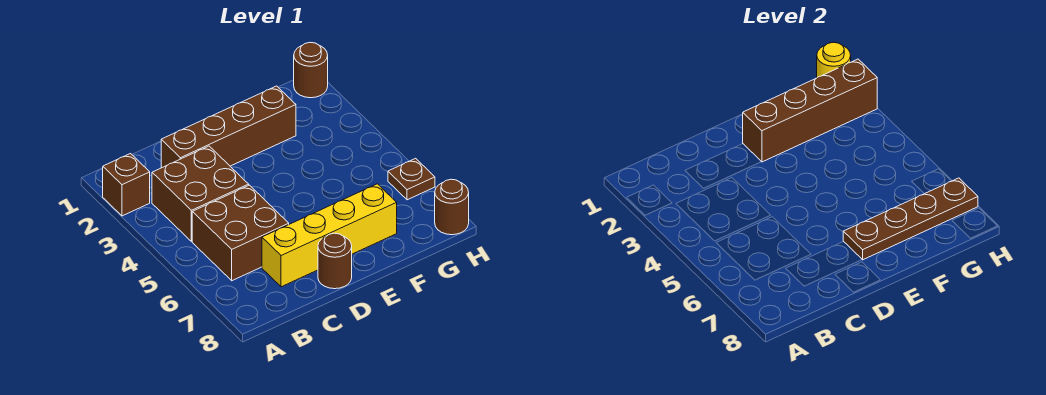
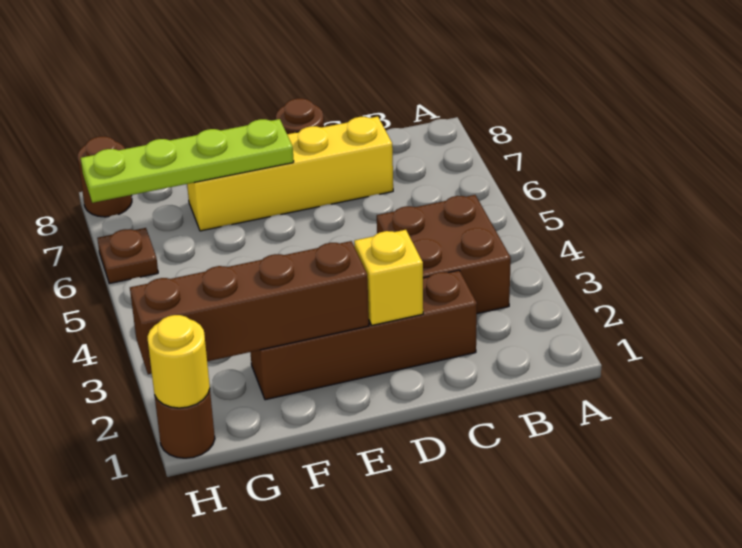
brown 1x1 brick [103,154,150,216] -> none
brown 2x2 brick [192,185,289,281] -> none
none -> yellow 1x1 brick [354,230,423,325]
brown 1x4 plate [843,178,978,260] -> lime 1x4 plate [81,119,294,203]

